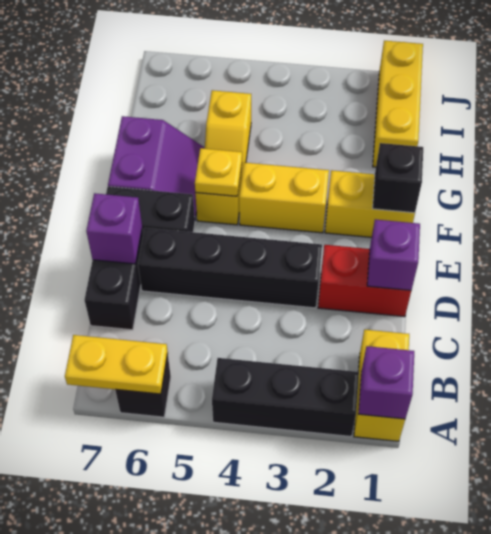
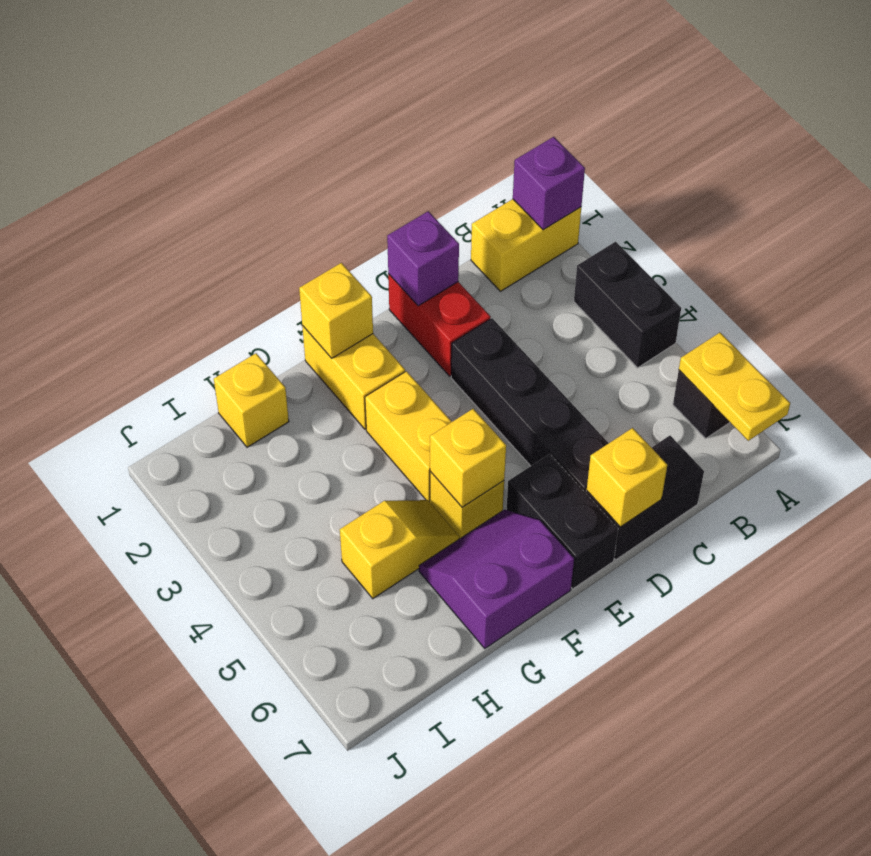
black 1x3 brick [212,358,359,436] -> black 1x2 brick [574,242,681,368]
purple 1x1 brick [86,193,142,264] -> yellow 1x1 brick [587,428,667,527]
black 1x1 brick [373,143,423,213] -> yellow 1x1 brick [299,263,373,358]
yellow 1x1 plate [195,148,242,196] -> yellow 1x1 brick [430,409,506,507]
yellow 1x3 brick [373,41,423,167] -> yellow 1x1 brick [214,353,289,447]

